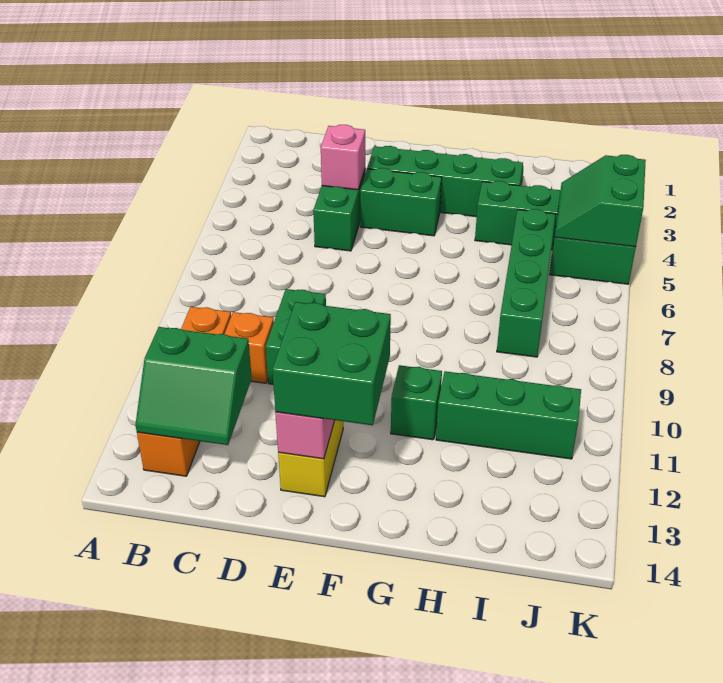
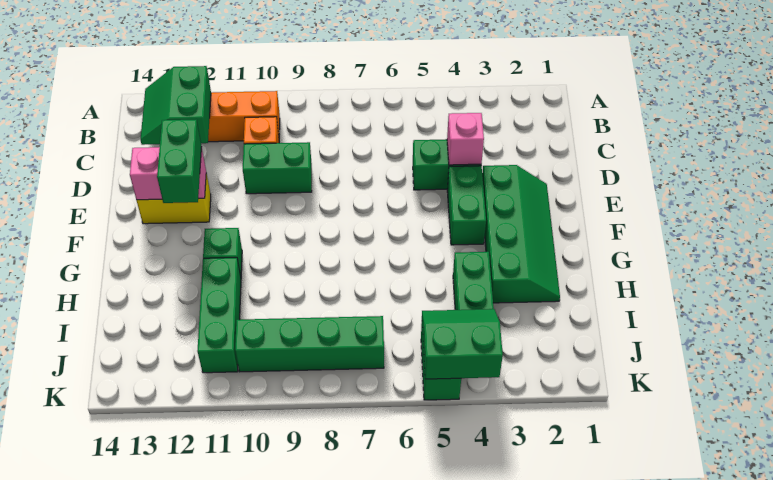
green 2x2 brick [272,302,391,425] -> green 1x2 brick [157,120,202,203]
green 1x4 brick [497,209,556,357] -> green 1x4 brick moved to [235,316,384,372]

